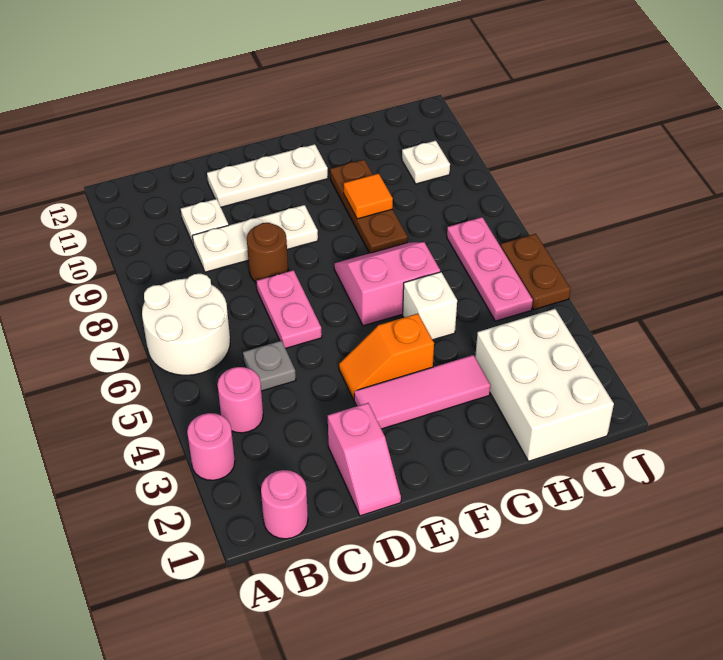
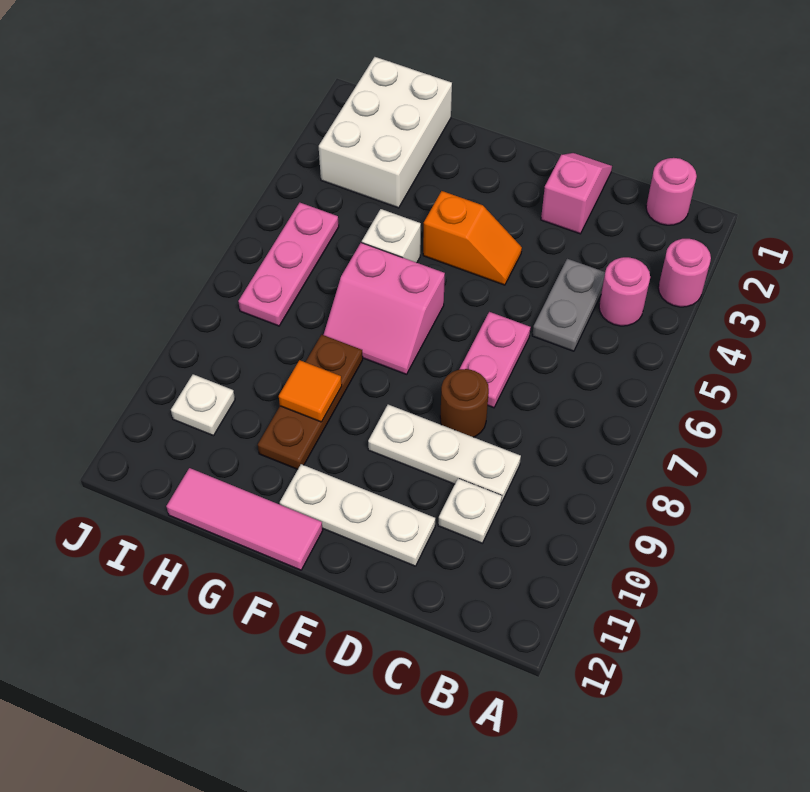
white 2x2 round brick [142,274,230,375] -> none
grey 1x1 plate [243,341,296,391] -> grey 1x2 plate [532,259,605,351]
pink 1x3 tile [354,355,491,429] -> pink 1x3 tile moved to [166,468,323,570]
brown 1x2 plate [501,234,571,310] -> none

